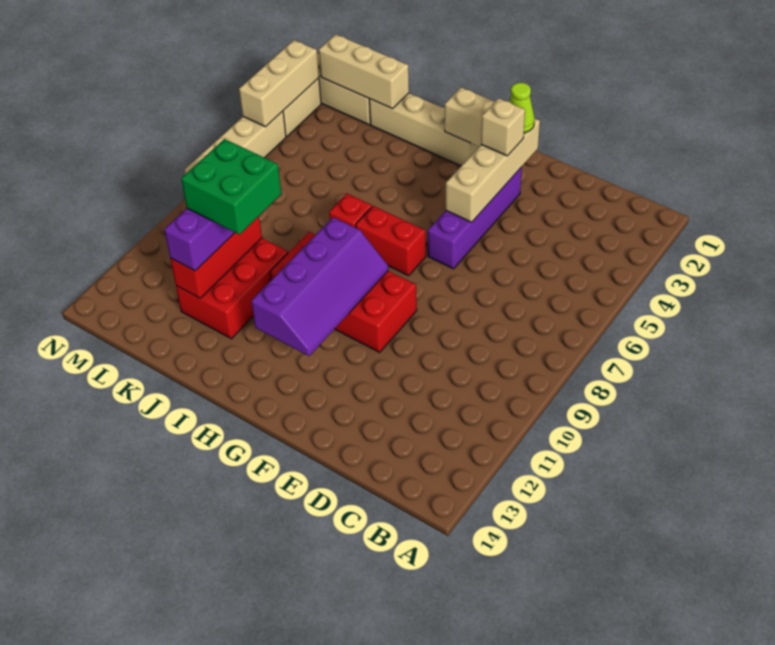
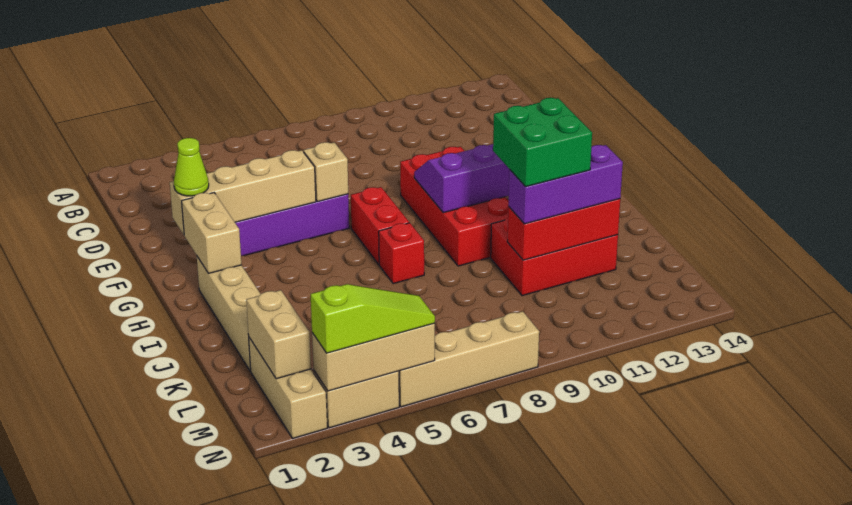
tan 1x1 brick [481,98,525,156] -> tan 1x1 brick moved to [304,142,348,202]
tan 1x3 brick [319,34,409,109] -> tan 1x2 brick [246,290,311,379]
none -> lime 1x3 slope [311,284,435,353]

